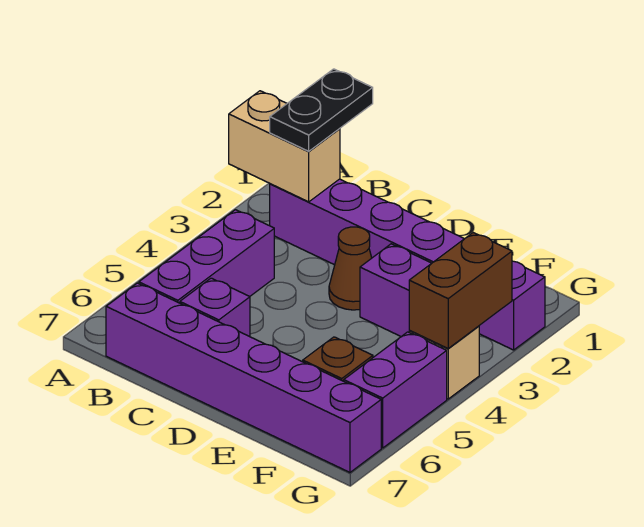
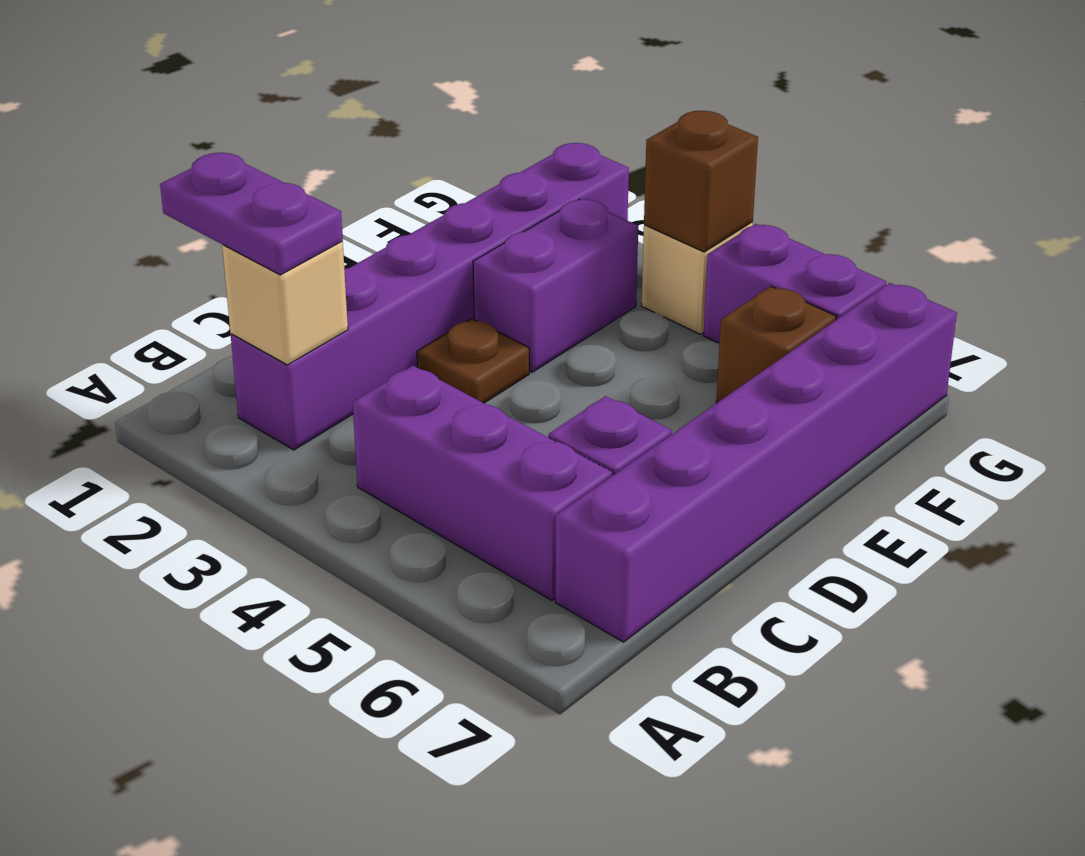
tan 1x2 brick [229,91,340,202] -> tan 1x1 brick [222,242,348,365]
black 1x2 plate [270,69,373,151] -> purple 1x2 plate [160,153,343,275]
brown 1x1 cone [329,227,372,310] -> brown 1x1 plate [417,318,529,403]
brown 1x2 brick [409,233,512,349] -> brown 1x1 brick [644,111,758,252]

